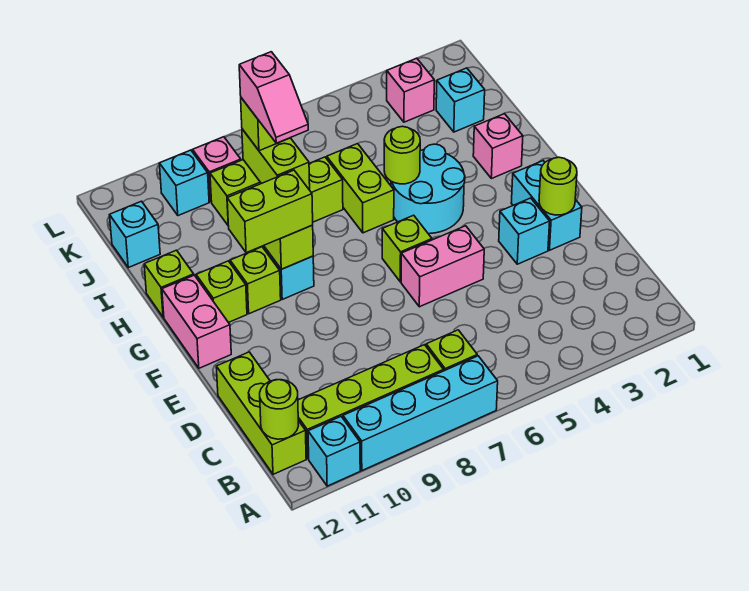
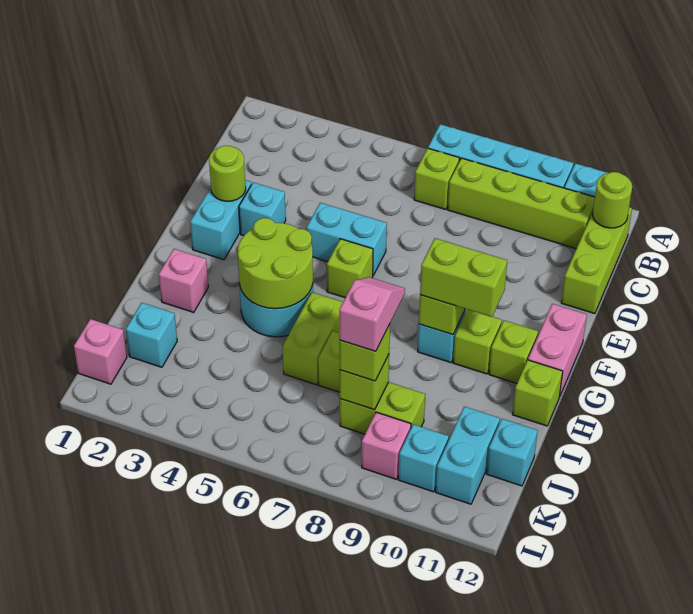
pink 1x2 brick [401,226,484,307] -> cyan 1x2 brick [307,203,387,275]
lime 1x1 round brick [384,126,420,184] -> lime 2x2 round brick [238,218,313,309]
lime 1x2 brick [242,129,310,190] -> lime 1x1 brick [340,354,389,410]
none -> cyan 1x2 brick [436,407,500,504]
pink 1x1 brick [387,58,434,122] -> pink 1x1 brick moved to [74,319,127,384]

